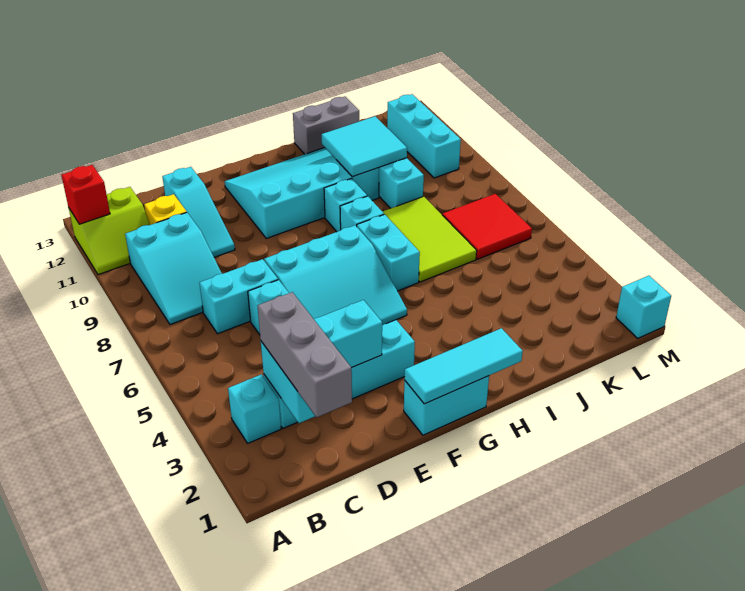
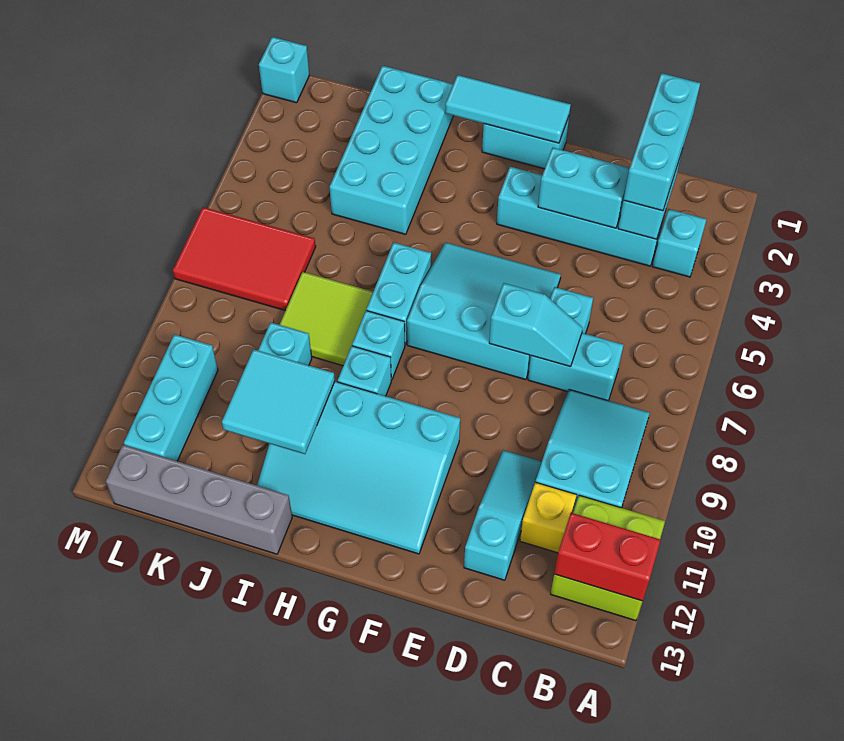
lime 2x2 slope [69,187,150,275] -> lime 2x2 brick [551,495,665,621]
red 1x1 brick [61,165,110,224] -> red 1x2 brick [554,513,661,601]
grey 1x3 brick [258,292,352,417] -> cyan 1x3 brick [624,73,700,211]
none -> cyan 1x2 slope [489,283,583,367]
none -> cyan 2x4 brick [330,66,454,234]
lime 2x3 tile [382,196,477,282] -> lime 2x2 tile [280,272,373,366]
grey 1x2 brick [293,97,359,154] -> grey 1x4 brick [106,445,292,554]
red 2x2 tile [442,194,532,259] -> red 2x3 tile [173,207,316,311]

